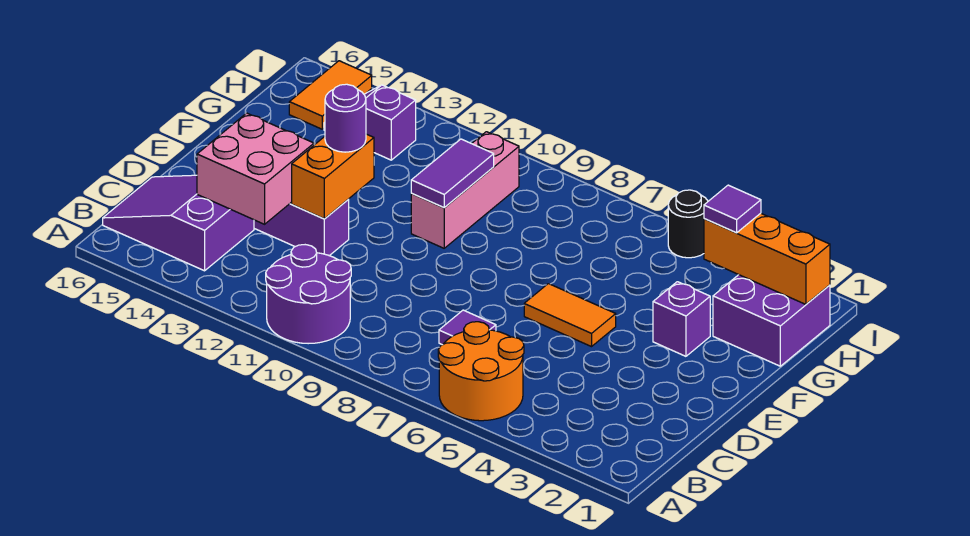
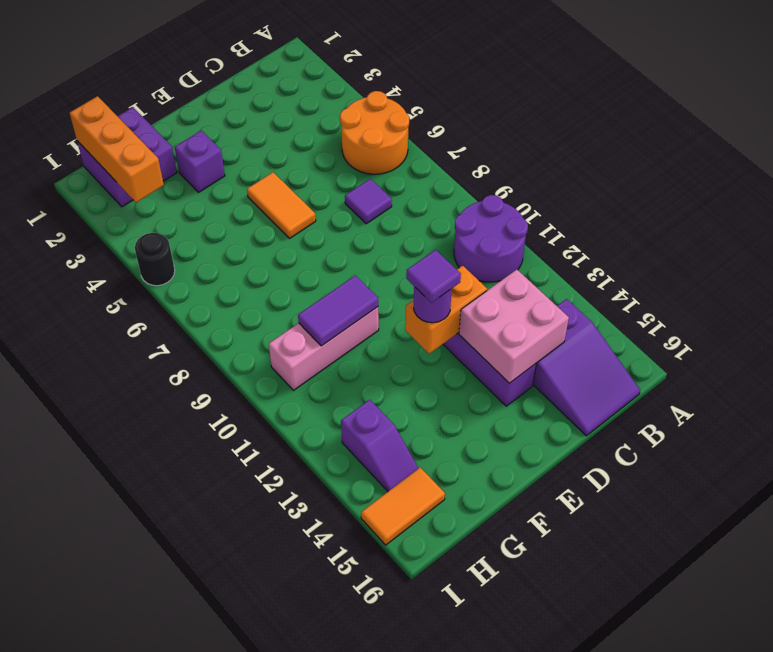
purple 1x1 tile [704,185,761,233] -> purple 1x1 tile moved to [406,250,461,303]

